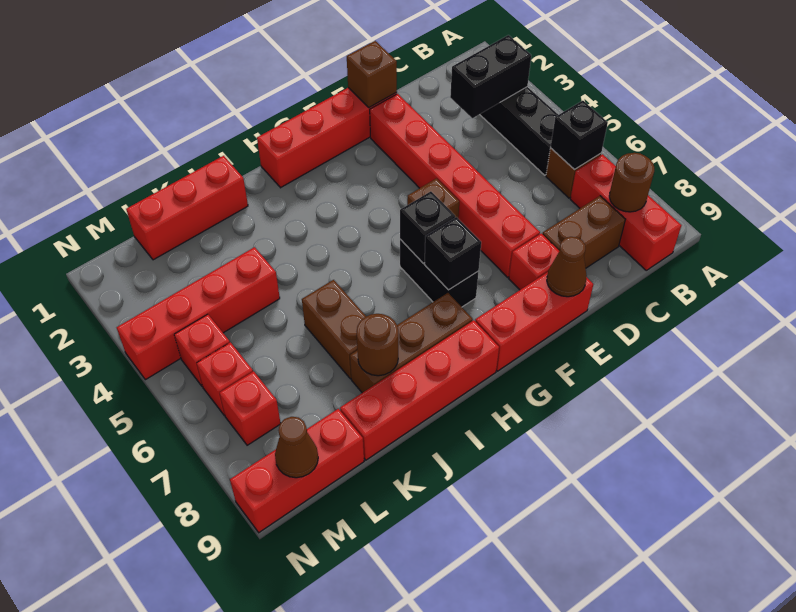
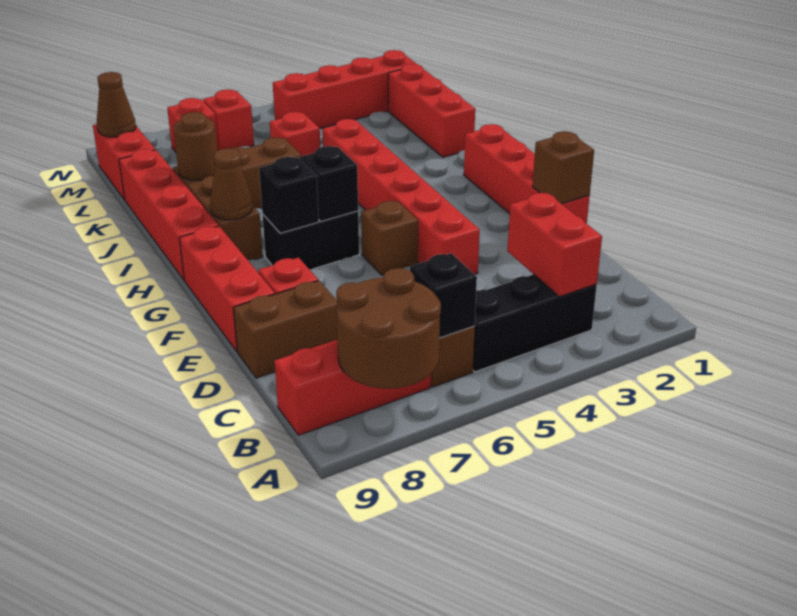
black 1x2 brick [450,35,531,118] -> red 1x2 brick [507,193,602,297]
brown 1x1 round brick [609,153,654,212] -> brown 2x2 round brick [336,268,441,389]
brown 1x2 brick [543,196,625,268] -> brown 1x2 brick turned to [233,281,337,378]
red 1x6 brick [370,94,540,277] -> red 1x6 brick turned to [322,119,480,275]
brown 1x1 cone [547,237,587,297] -> brown 1x1 cone moved to [210,148,253,220]
red 1x4 brick [117,247,280,380] -> red 1x4 brick turned to [273,50,416,128]
red 1x3 brick [230,409,364,533] -> red 1x2 brick [93,124,156,200]
red 1x1 brick [174,314,230,387] -> red 1x1 brick moved to [270,112,320,156]

